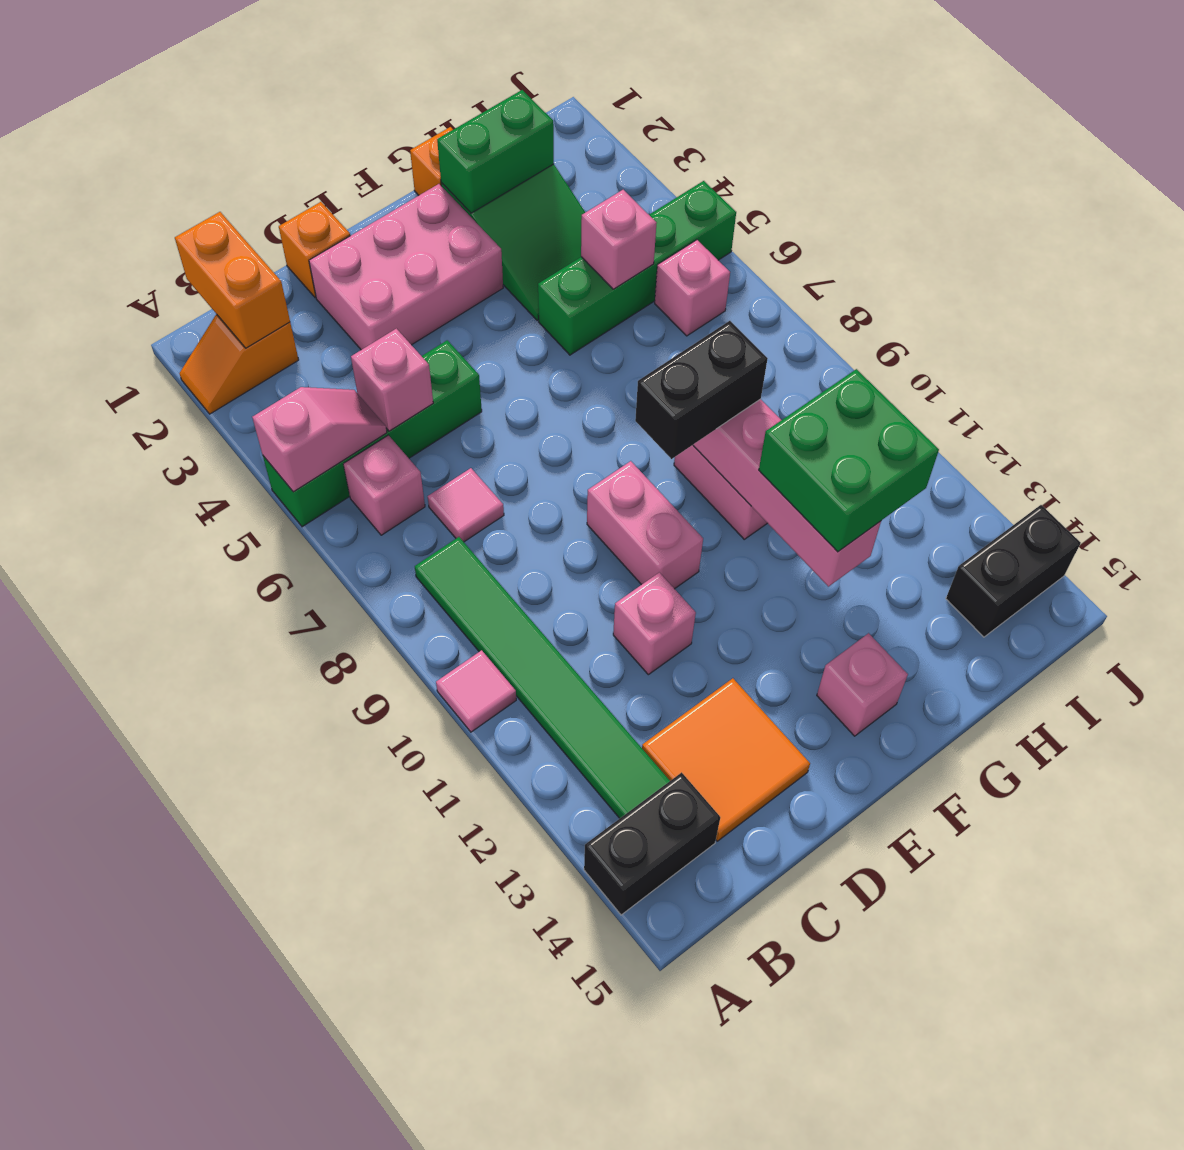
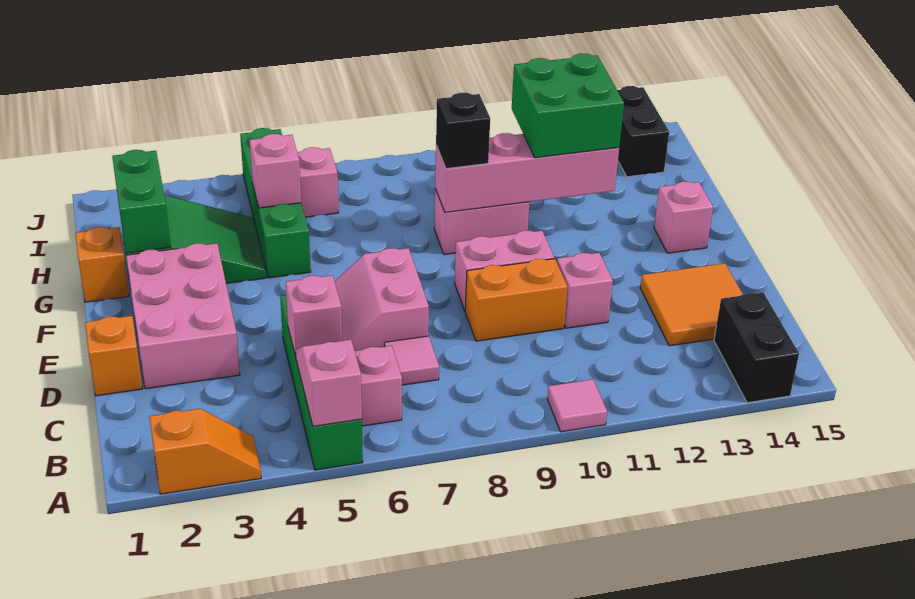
orange 1x2 slope [179,315,299,414] -> orange 1x2 slope turned to [149,409,261,494]
orange 1x2 brick [175,212,290,348] -> orange 1x2 brick moved to [465,259,567,341]
green 1x6 tile [415,537,670,818] -> none
none -> pink 2x2 slope [335,248,429,351]
black 1x2 brick [635,321,768,459] -> black 1x1 brick [436,93,490,169]

